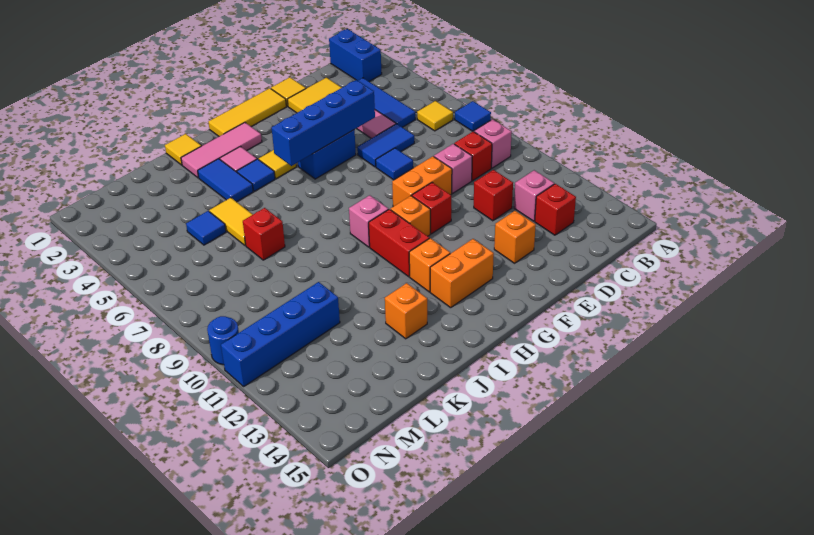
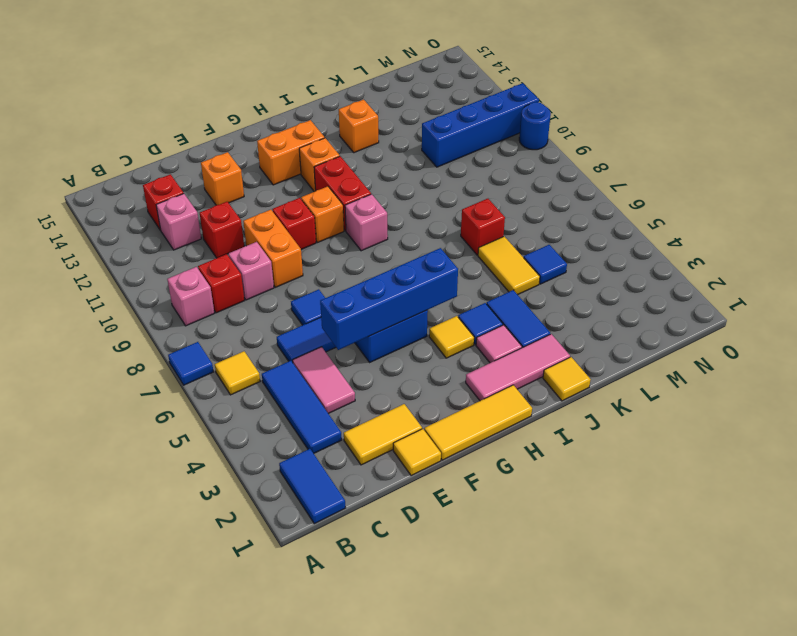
blue 1x2 brick [329,29,382,81] -> blue 1x2 tile [279,449,345,524]
orange 1x2 brick [392,156,452,207] -> orange 1x2 brick turned to [243,210,303,287]

